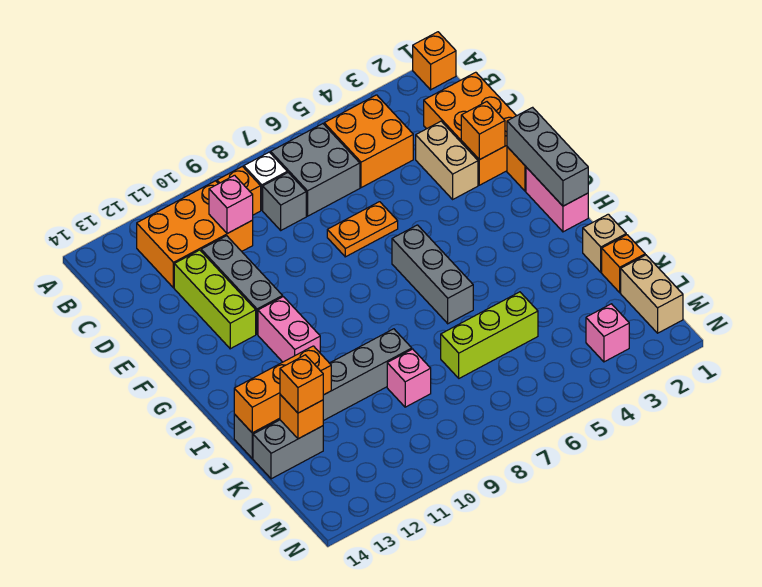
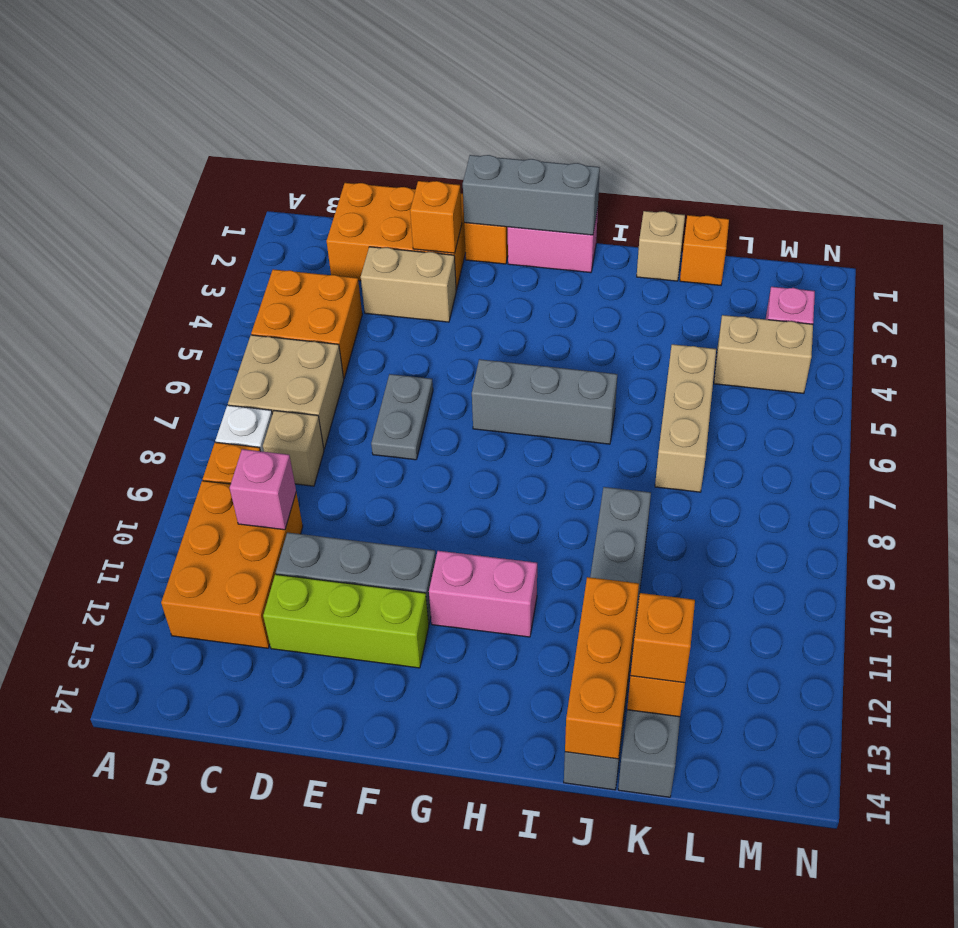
orange 1x1 brick [413,32,456,90] -> none
grey 2x2 brick [271,124,360,216] -> tan 2x2 brick [228,335,344,449]
grey 1x1 brick [263,173,306,230] -> tan 1x1 brick [263,411,324,486]
orange 1x2 plate [327,202,398,257] -> grey 1x2 plate [371,374,433,460]
lime 1x3 brick [441,292,538,378] -> tan 1x3 brick [655,344,716,492]
pink 1x1 brick [387,349,431,407] -> none
tan 1x2 brick [621,255,683,333] -> tan 1x2 brick moved to [714,315,813,393]

